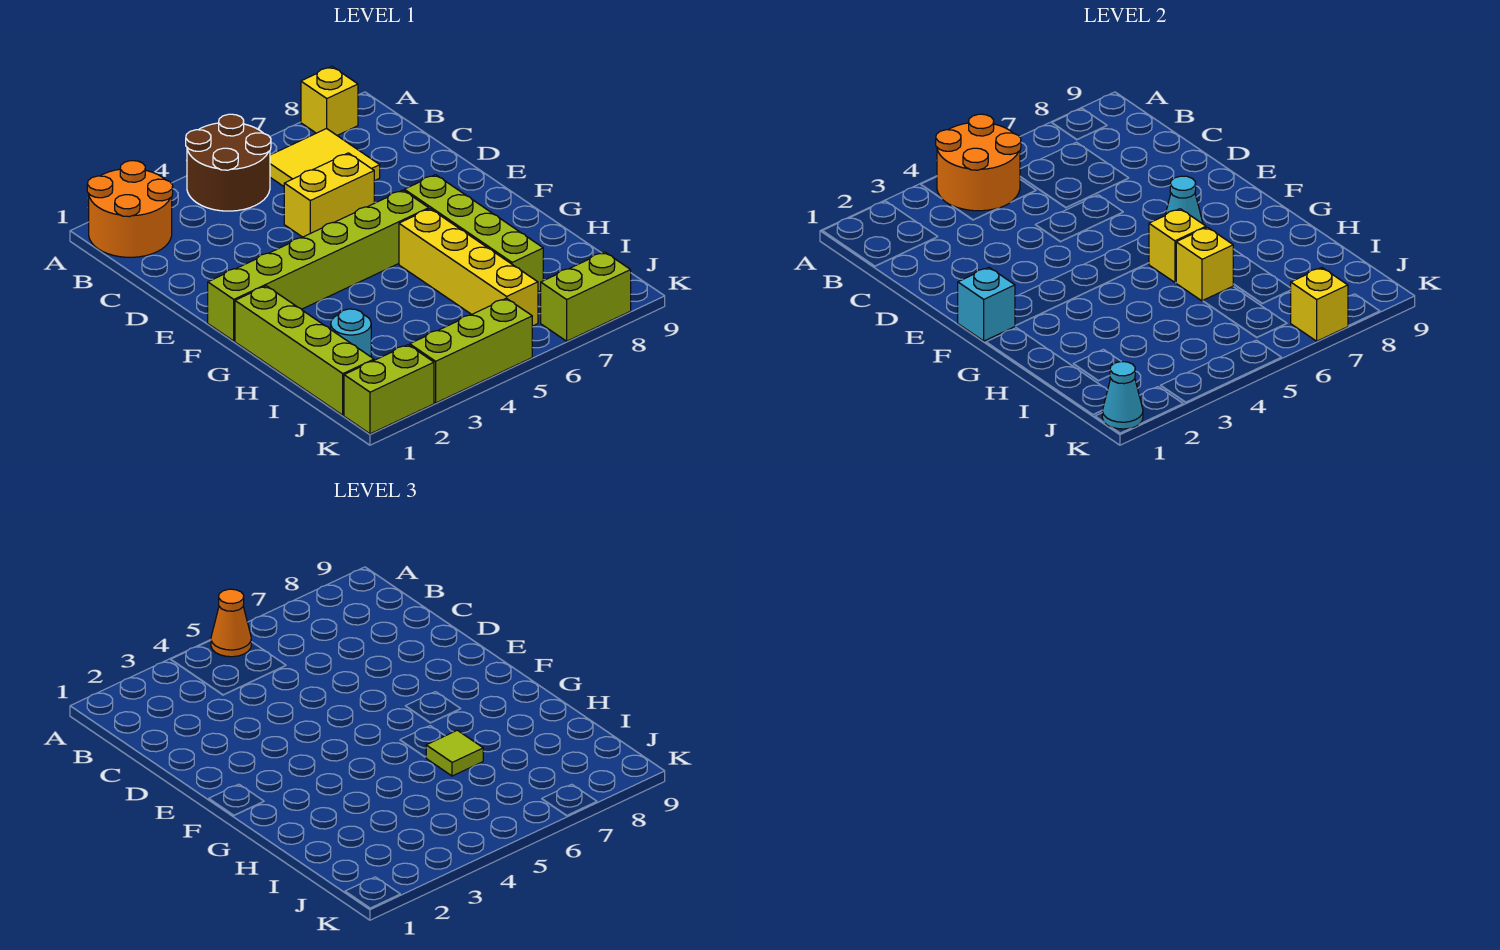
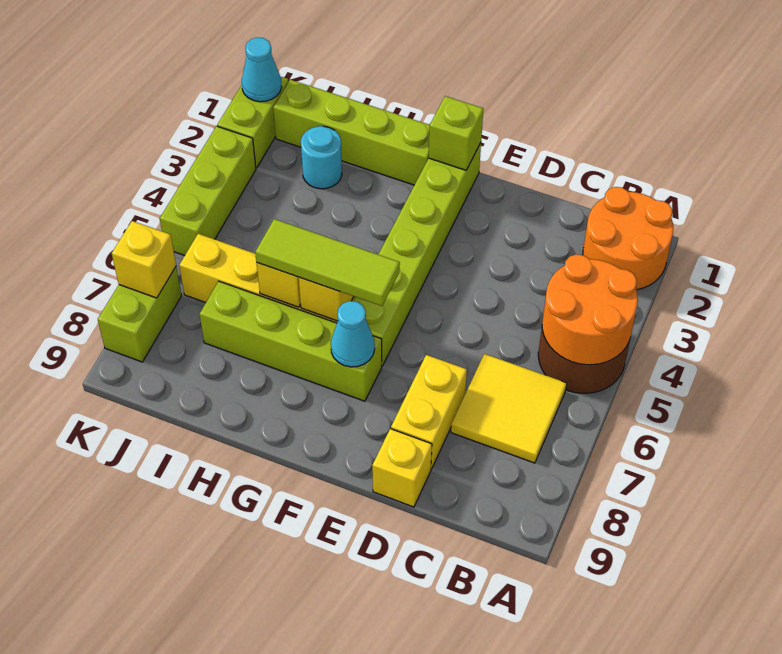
orange 1x1 cone [211,589,251,657] -> none
yellow 1x1 brick [301,67,358,135] -> yellow 1x1 brick moved to [372,428,432,507]
yellow 1x2 brick [284,153,374,237] -> yellow 1x2 brick moved to [391,355,467,469]
cyan 1x1 brick [958,267,1015,341] -> lime 1x1 brick [429,96,483,170]
lime 1x1 tile [426,730,483,776] -> lime 1x3 tile [255,219,400,306]

